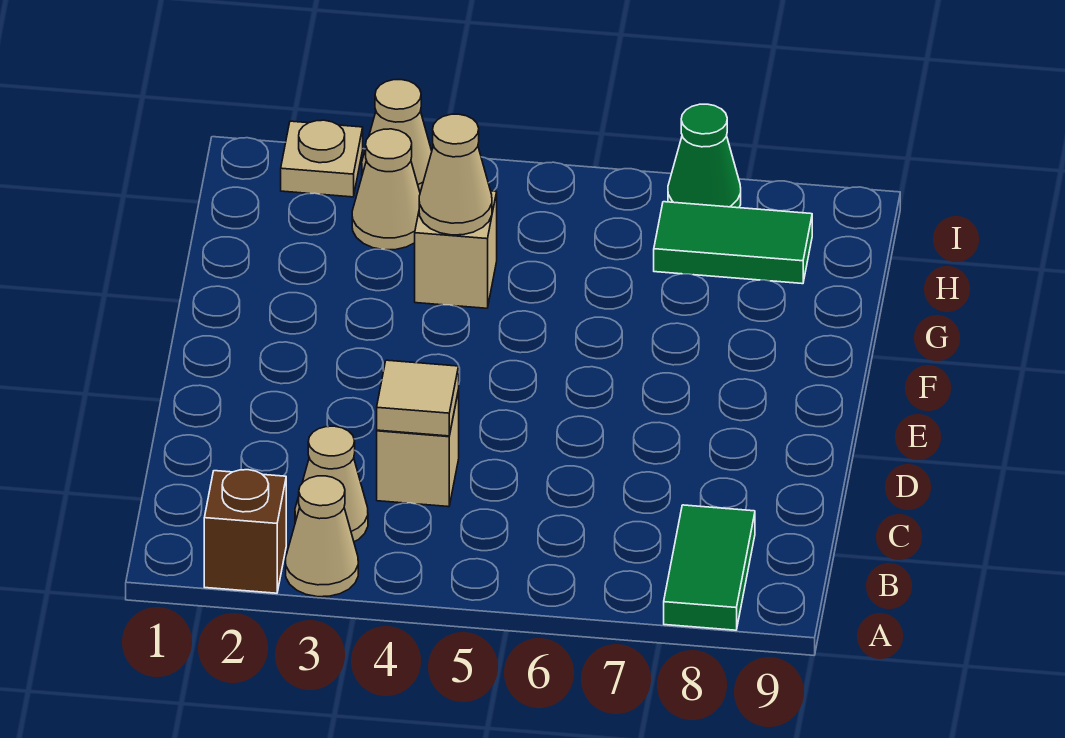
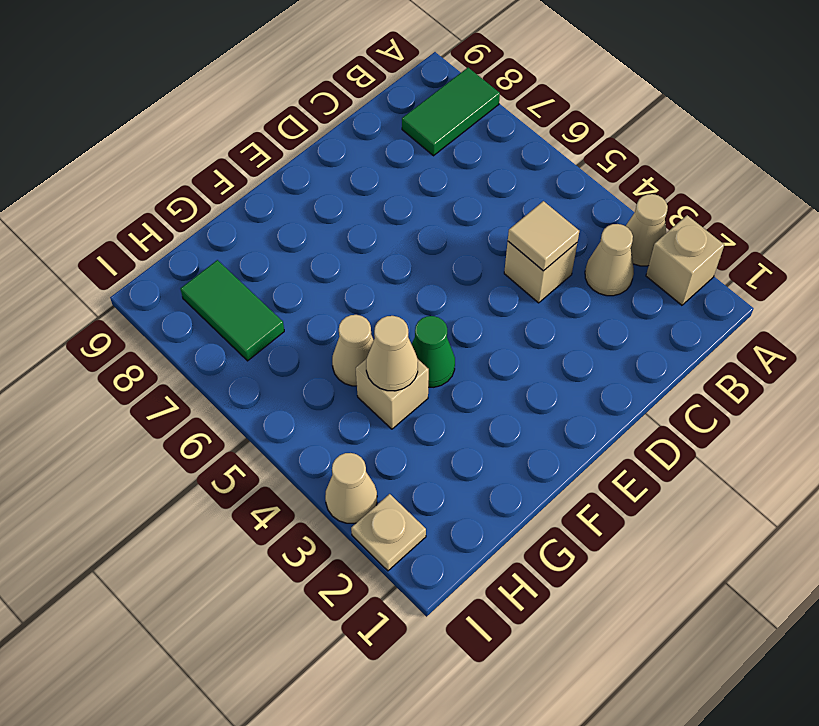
brown 1x1 brick [204,470,286,593] -> tan 1x1 brick [646,215,724,305]
tan 1x1 cone [352,129,420,250] -> tan 1x1 cone moved to [332,315,374,386]
green 1x1 cone [668,104,741,208] -> green 1x1 cone moved to [412,316,455,387]

